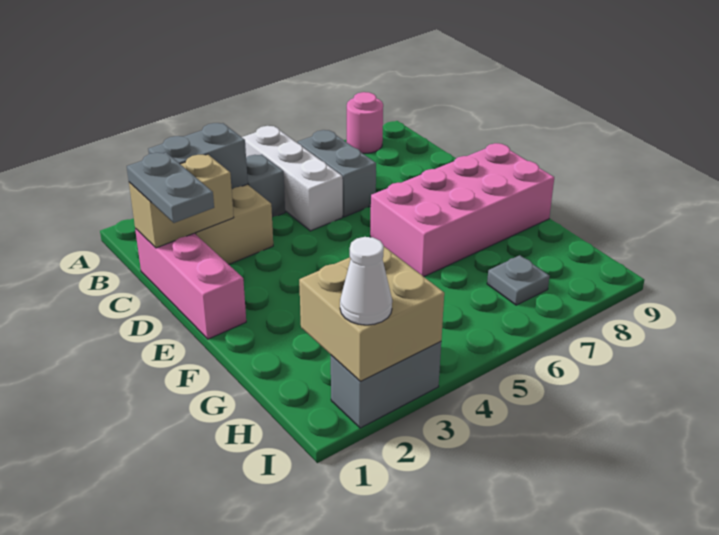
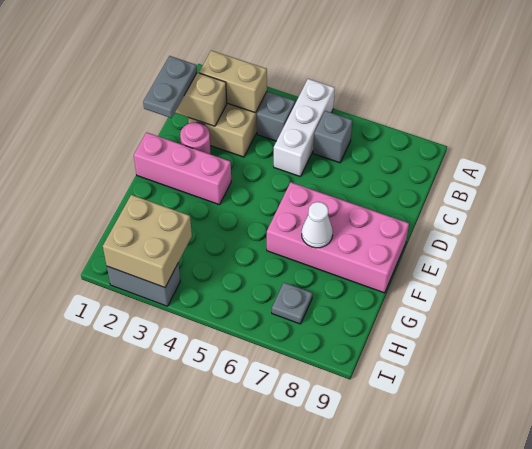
pink 1x1 round brick [347,92,383,153] -> pink 1x1 round brick moved to [180,122,211,154]
grey 1x2 brick [148,123,248,189] -> tan 1x2 brick [199,50,267,113]
grey 1x2 brick [298,130,376,217] -> grey 1x1 brick [313,111,352,163]
pink 1x3 brick [135,229,246,339] -> pink 1x3 brick turned to [134,132,231,205]
white 1x1 cone [340,237,392,325] -> white 1x1 cone moved to [302,202,333,248]

